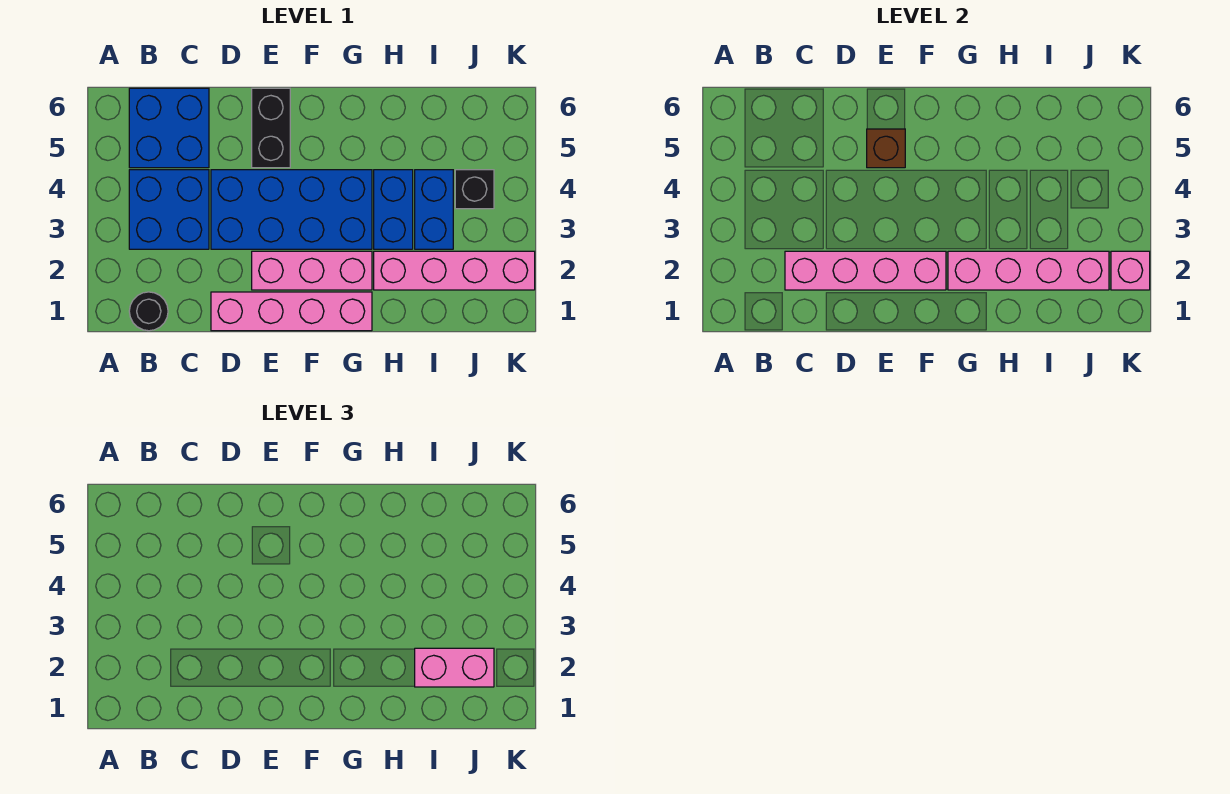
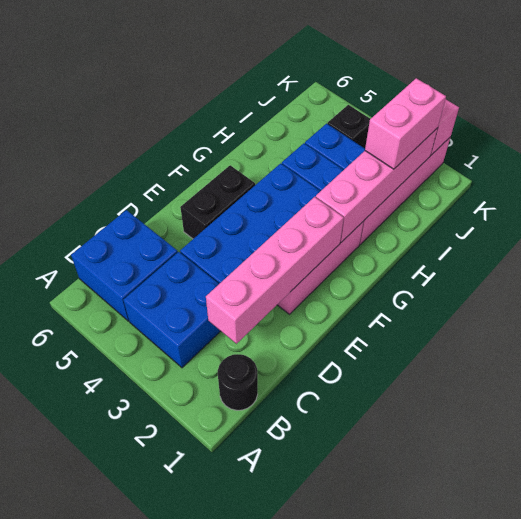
pink 1x4 brick [211,292,372,331] -> none
black 1x2 brick [252,88,290,168] -> black 1x2 brick turned to [180,165,255,239]
brown 1x1 brick [867,129,905,168] -> none

